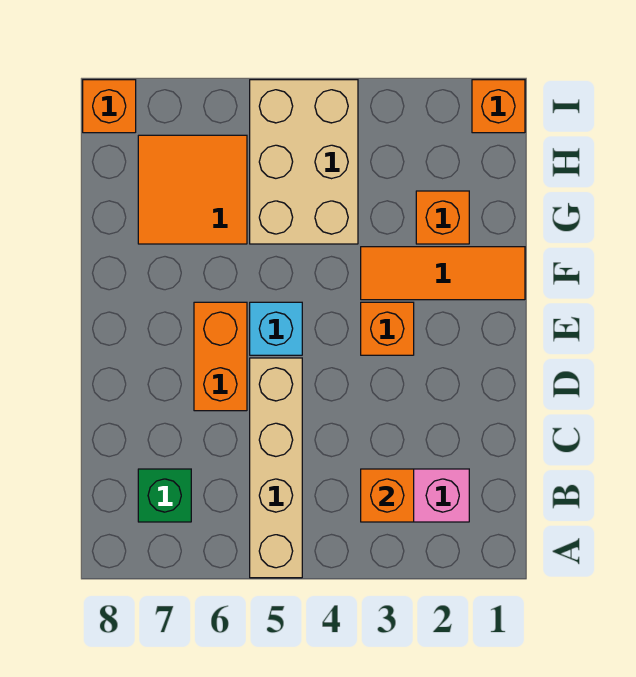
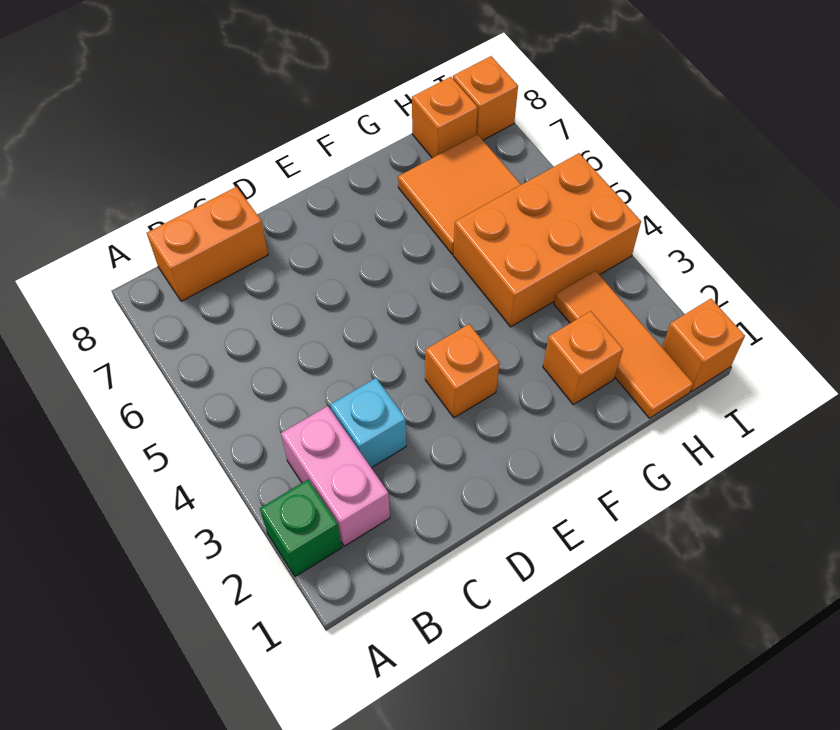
tan 1x4 brick [250,358,302,578] -> none
orange 1x1 brick [361,469,414,522] -> orange 1x1 brick moved to [412,77,478,158]
green 1x1 brick [138,469,191,522] -> green 1x1 brick moved to [260,480,342,577]
orange 1x2 brick [194,302,247,411] -> orange 1x2 brick moved to [147,187,268,301]
cyan 1x1 brick [250,302,302,355] -> cyan 1x1 brick moved to [330,378,406,468]
orange 1x3 tile [361,247,525,300] -> orange 1x3 tile moved to [554,271,693,418]
tan 2x3 brick [250,80,358,244] -> orange 2x3 brick [453,153,641,327]

